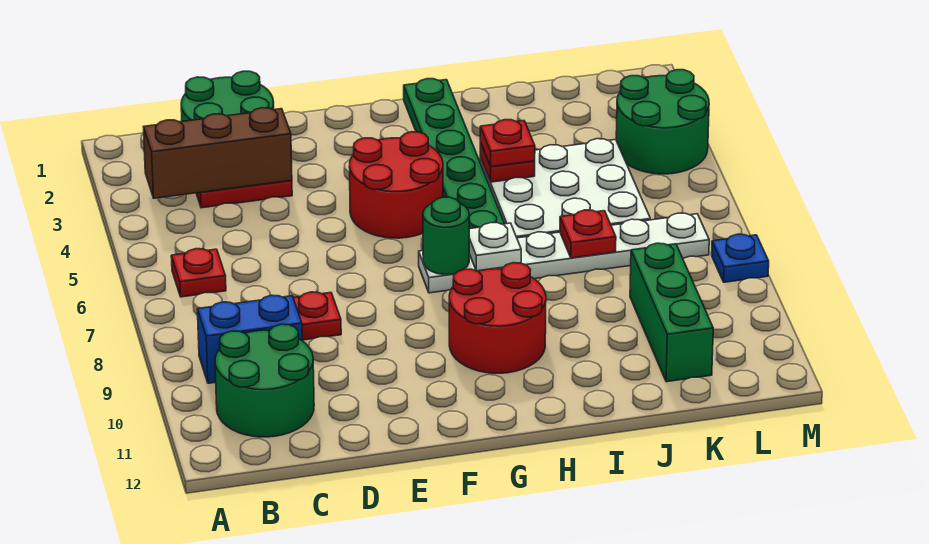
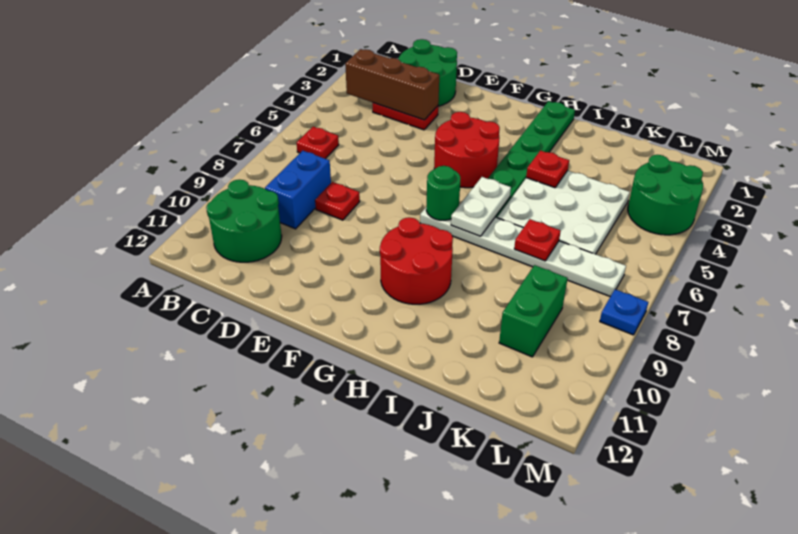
blue 1x2 brick [197,295,302,383] -> blue 1x2 brick turned to [265,151,331,229]
white 1x1 plate [469,223,521,271] -> white 1x2 plate [451,177,511,236]
red 1x1 plate [480,120,535,167] -> none
green 1x3 brick [630,243,713,382] -> green 1x2 brick [499,265,568,357]

